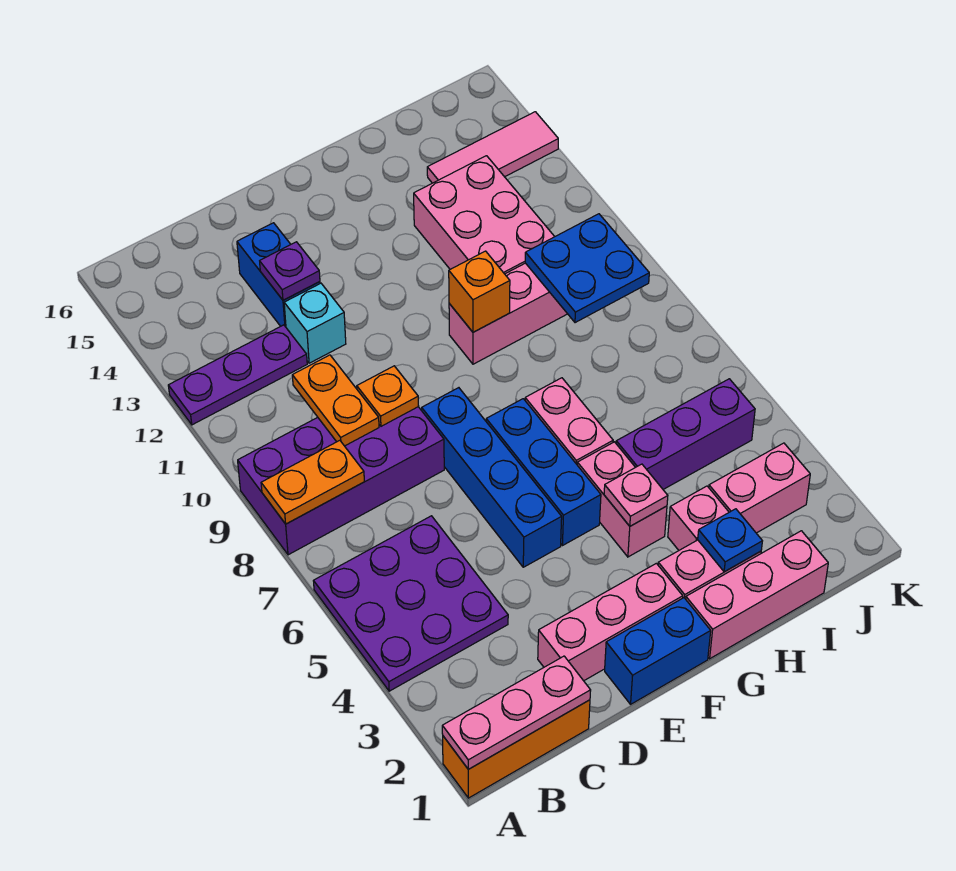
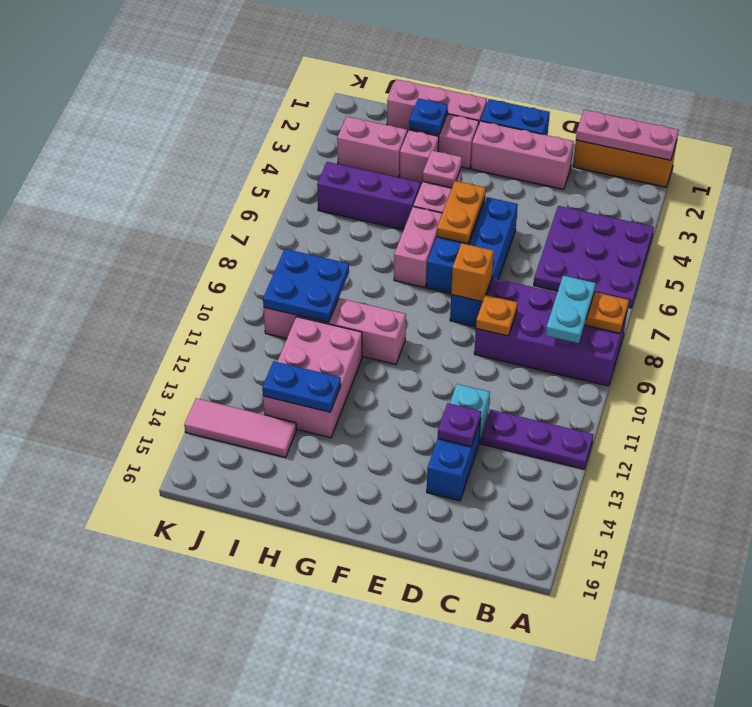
none -> cyan 1x2 plate [546,276,596,343]
orange 1x2 plate [292,355,379,446] -> orange 1x2 plate moved to [437,181,486,244]
orange 1x1 brick [449,251,510,332] -> orange 1x1 brick moved to [451,243,494,302]
none -> blue 1x2 plate [262,361,341,412]

